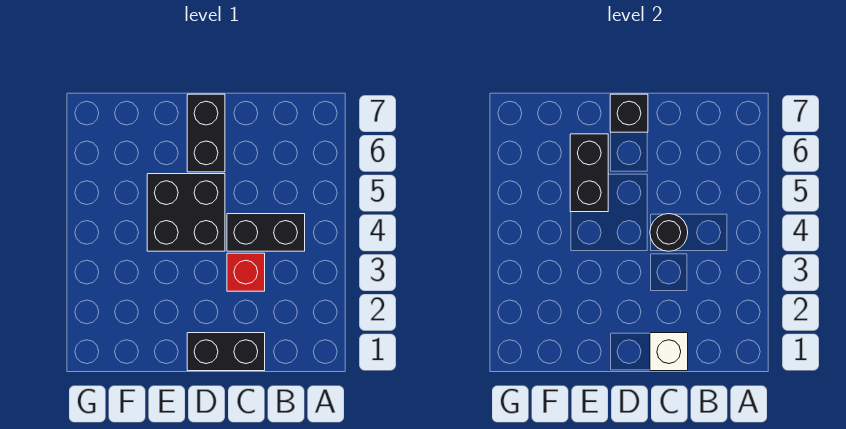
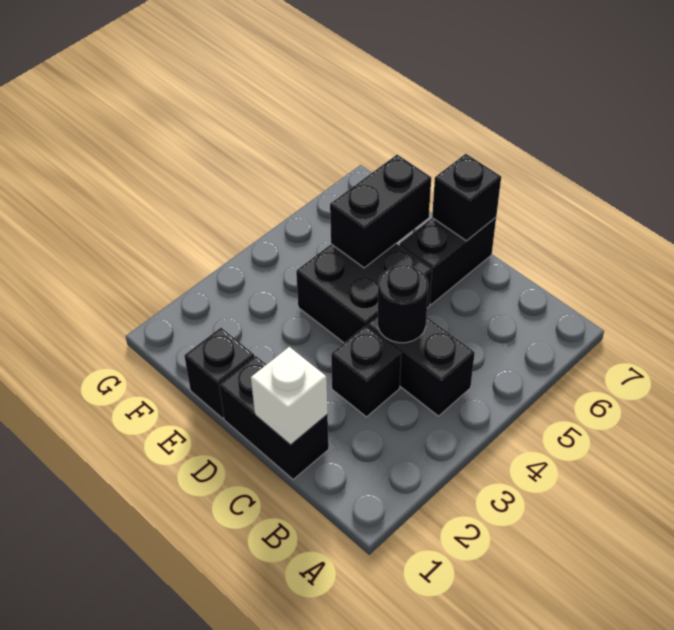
red 1x1 brick [227,253,265,291] -> black 1x1 brick [331,326,401,417]
none -> black 1x1 brick [184,328,254,418]

